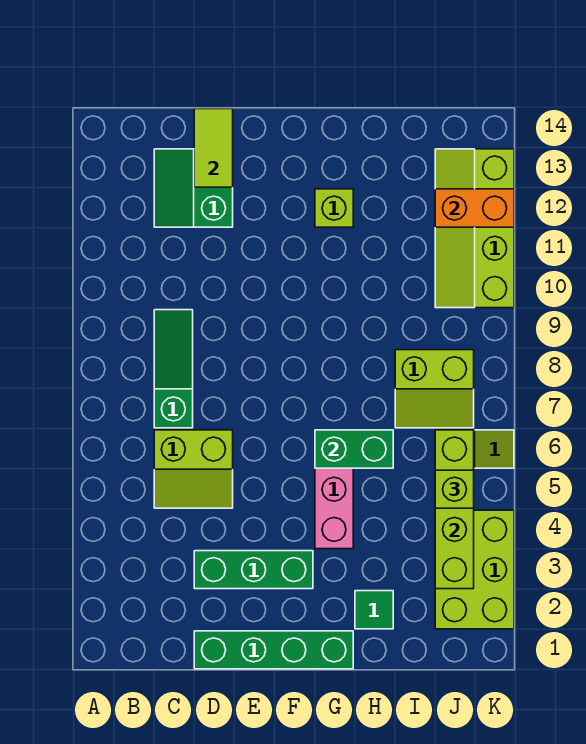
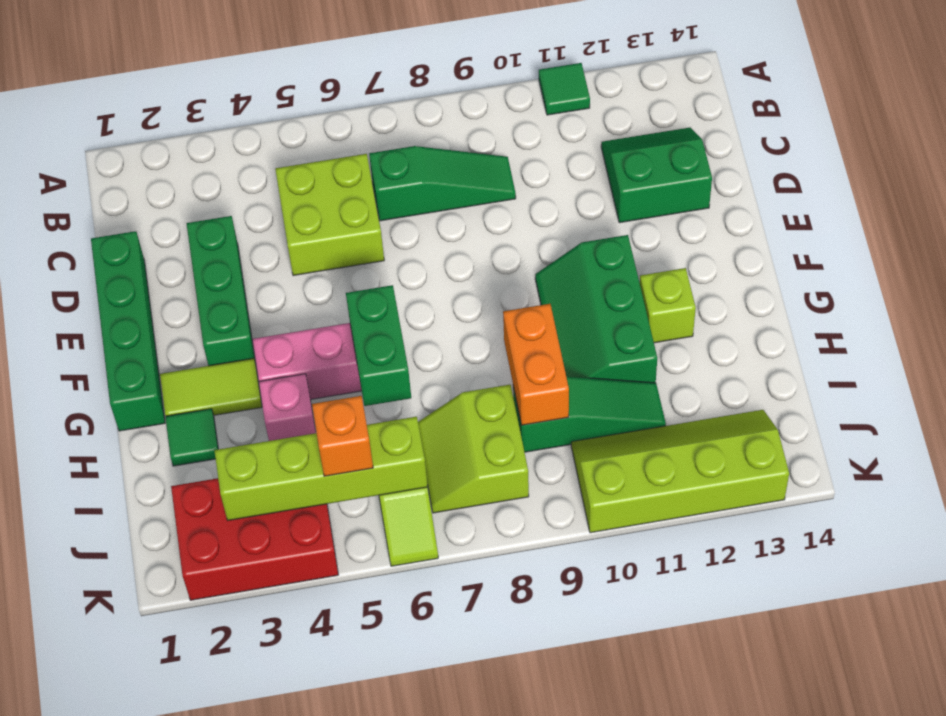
none -> green 1x1 tile [539,63,590,115]
lime 2x2 slope [154,430,233,508] -> lime 2x2 brick [275,154,384,276]
lime 1x2 tile [194,109,233,187] -> lime 1x2 tile moved to [160,358,262,416]
none -> green 2x3 slope [535,235,657,383]
none -> pink 1x1 brick [259,374,316,441]
none -> green 1x3 slope [513,376,666,452]
lime 2x3 brick [435,510,514,629] -> red 2x3 brick [171,478,338,600]
lime 1x1 brick [435,470,474,508] -> orange 1x1 brick [312,396,373,476]
orange 1x2 brick [435,189,514,227] -> orange 1x2 brick moved to [503,304,569,425]

